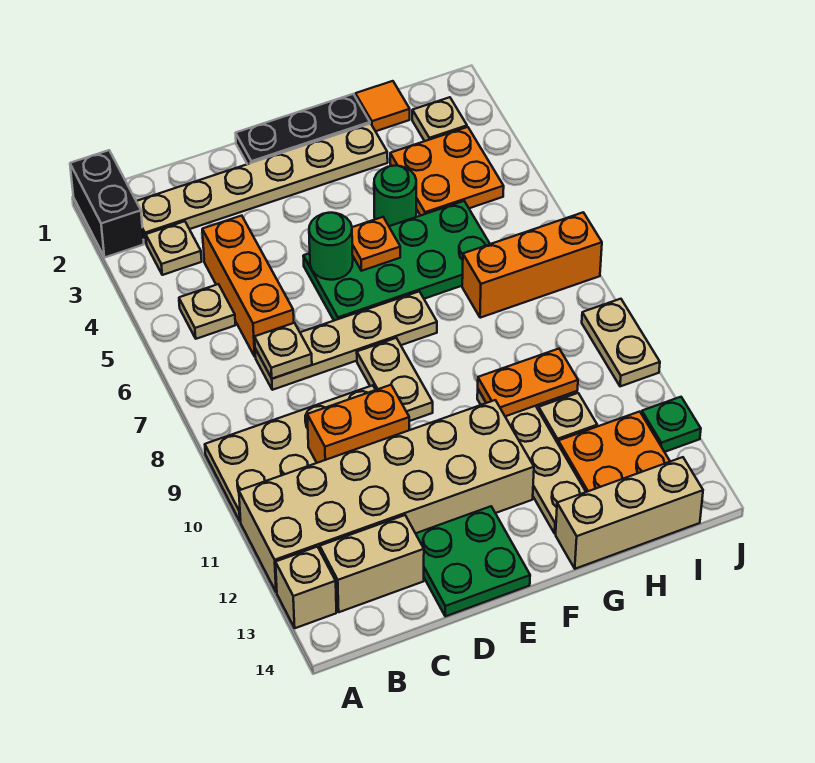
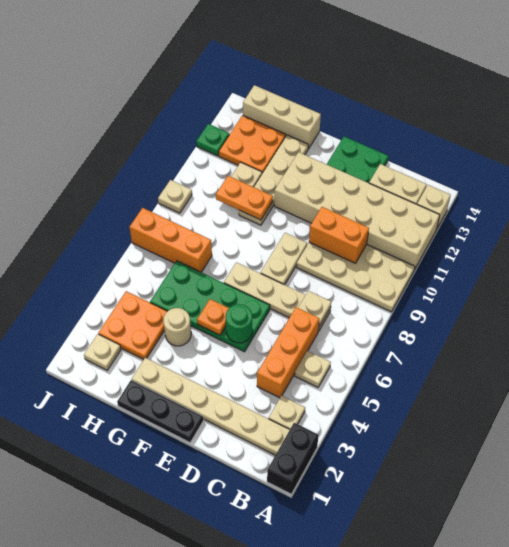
green 1x1 round brick [374,165,416,226] -> tan 1x1 round brick [163,308,191,346]
orange 1x1 tile [355,81,410,131] -> none
tan 1x2 plate [582,299,660,386] -> tan 1x1 plate [158,180,192,213]

